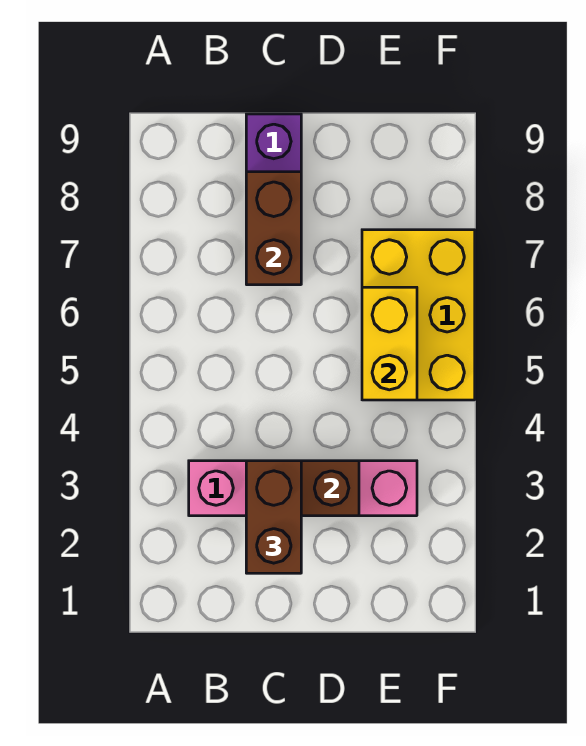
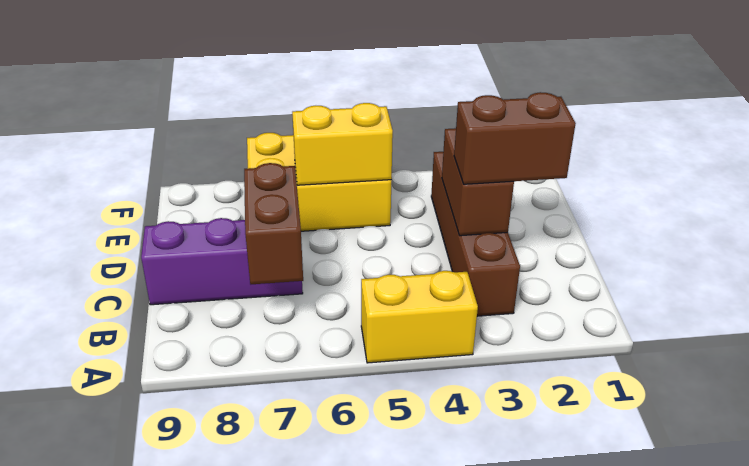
none -> yellow 1x2 brick [361,271,478,363]
pink 1x4 brick [189,461,417,516] -> brown 1x4 brick [431,152,520,316]
brown 1x2 brick [246,172,301,285] -> brown 1x2 brick turned to [244,163,303,284]

